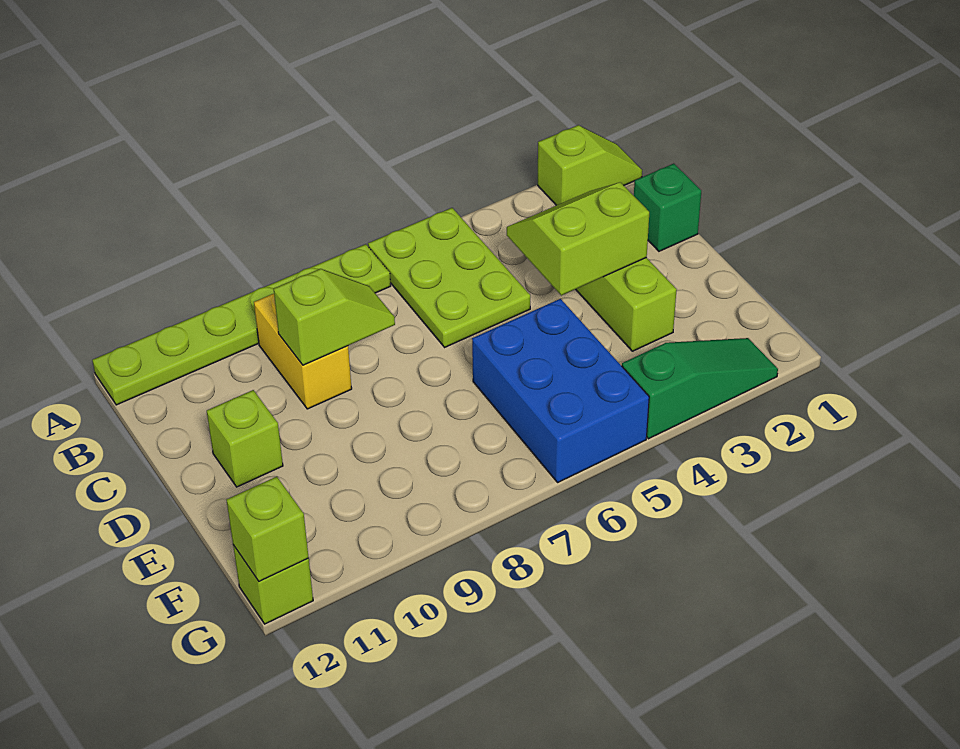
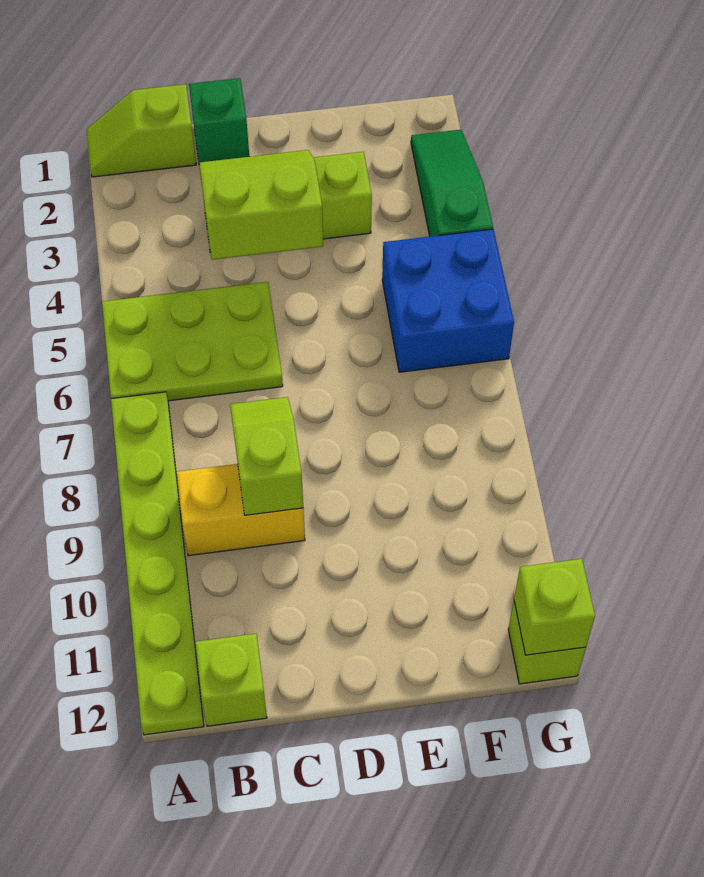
lime 1x2 slope [538,125,642,205] -> lime 1x2 slope turned to [87,84,196,177]
lime 2x2 slope [507,182,649,295] -> lime 2x2 slope turned to [199,150,323,260]
lime 1x1 brick [207,390,283,487] -> lime 1x1 brick moved to [195,634,267,726]
blue 2x3 brick [472,299,649,482] -> blue 2x2 brick [382,229,514,372]

